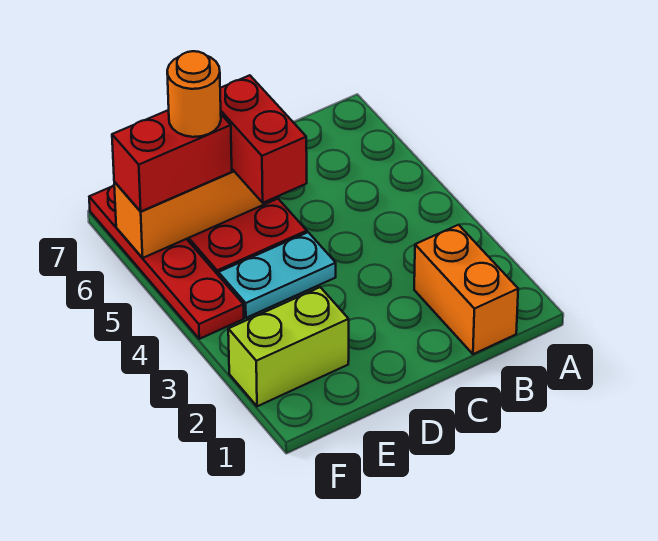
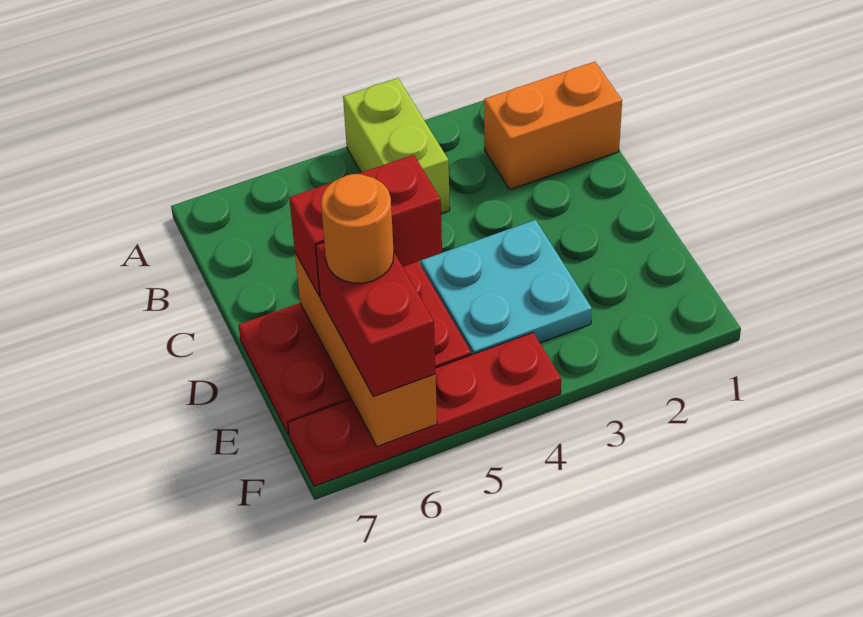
cyan 1x2 plate [219,232,336,318] -> cyan 2x2 plate [421,220,592,355]
lime 1x2 brick [228,287,349,406] -> lime 1x2 brick moved to [343,78,450,214]

